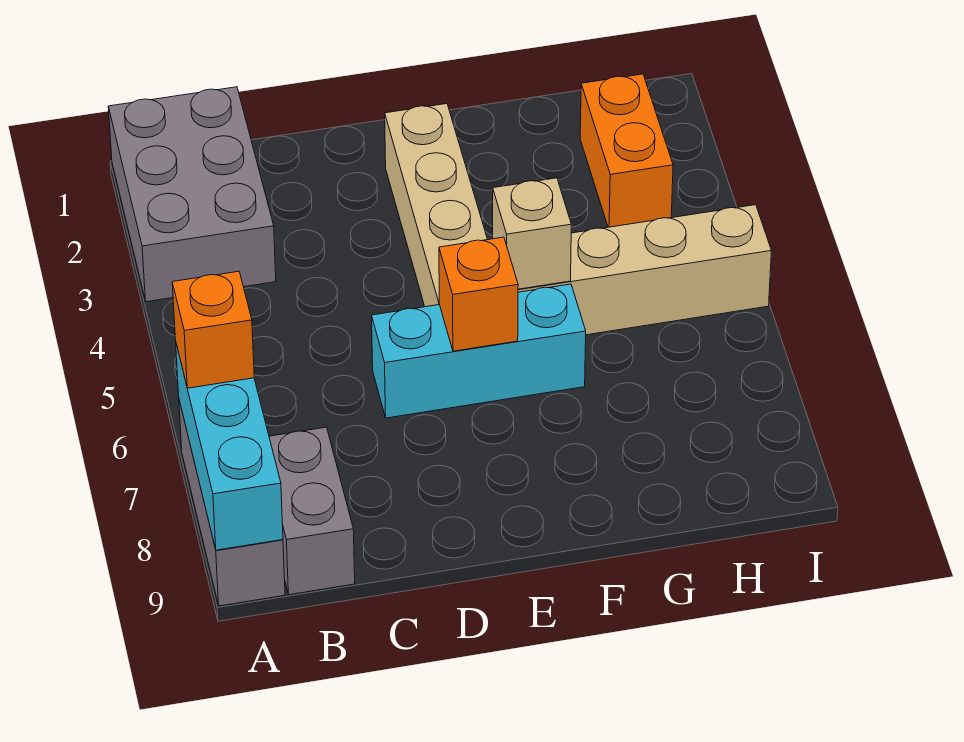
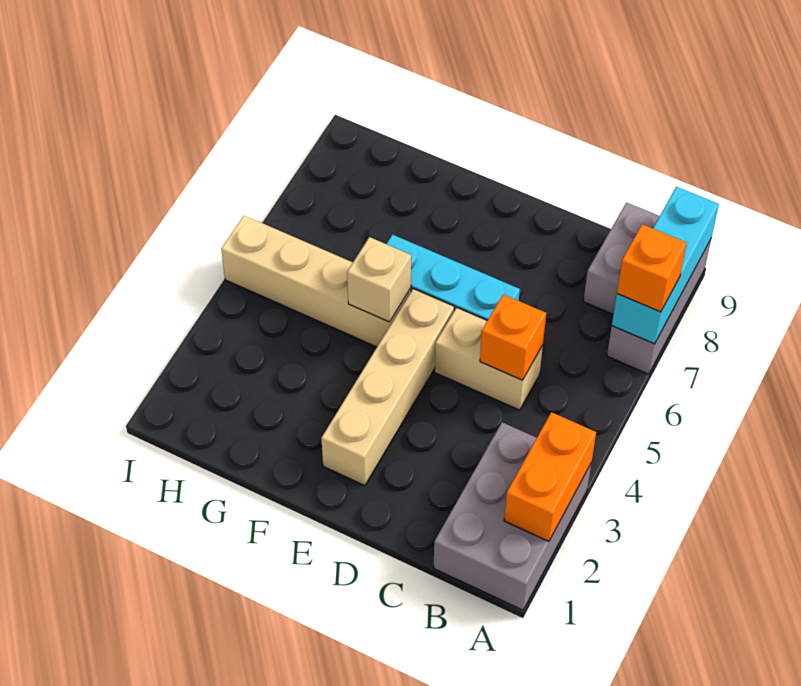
none -> tan 1x2 brick [435,308,543,410]
orange 1x1 brick [439,237,518,351] -> orange 1x1 brick moved to [480,294,546,380]
orange 1x2 brick [580,74,673,227] -> orange 1x2 brick moved to [504,412,596,541]

